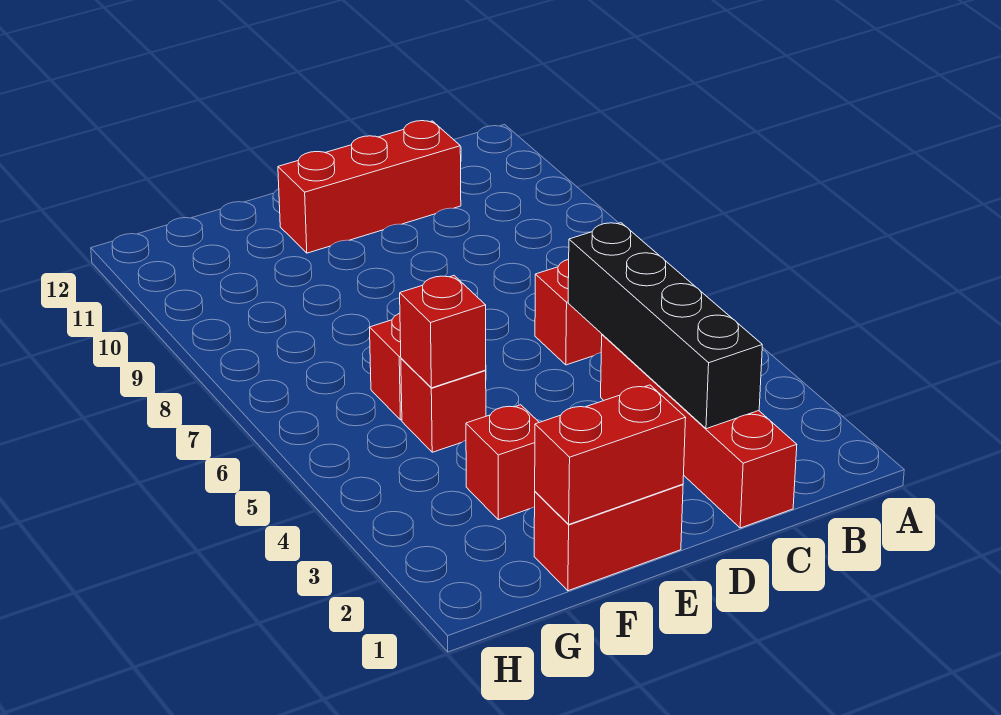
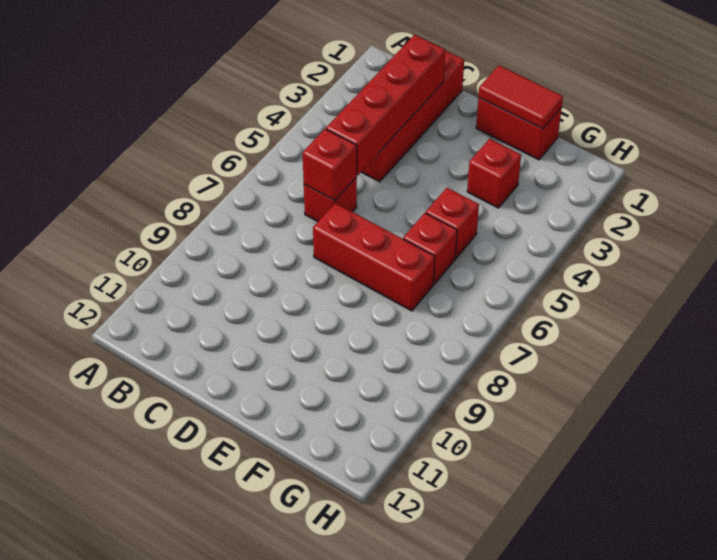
black 1x4 brick [568,223,762,429] -> red 1x4 brick [326,35,445,175]
red 1x3 brick [278,121,461,253] -> red 1x3 brick moved to [313,203,435,311]
red 1x2 brick [535,385,686,524] -> red 1x2 tile [479,65,563,129]
red 1x1 brick [400,276,486,388] -> red 1x1 brick moved to [303,129,357,200]

